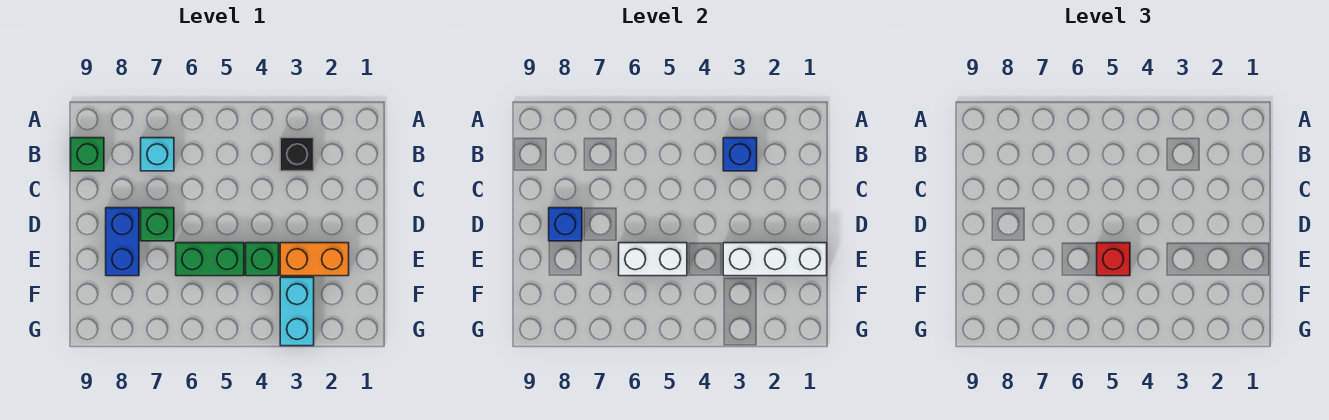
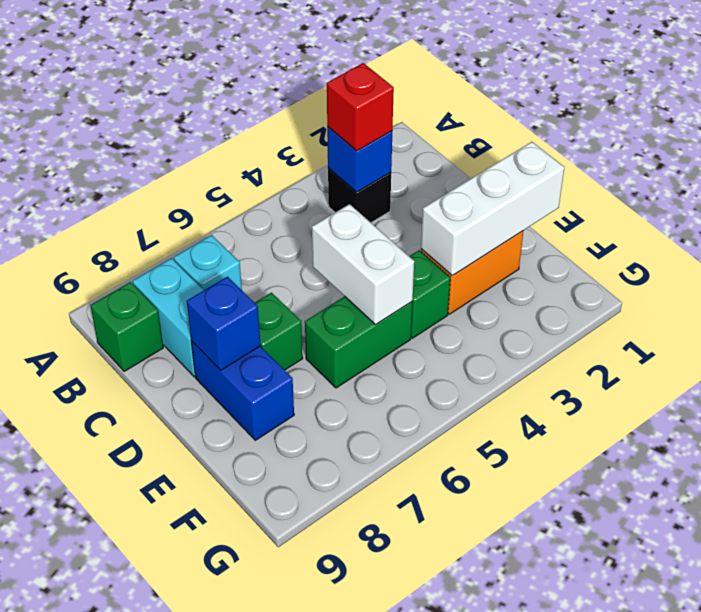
white 1x2 brick [619,243,687,276] -> white 1x2 brick turned to [312,204,414,325]
red 1x1 brick [1097,243,1130,276] -> red 1x1 brick moved to [327,63,394,151]
cyan 1x2 brick [280,277,314,346] -> cyan 1x2 brick moved to [133,258,204,377]

